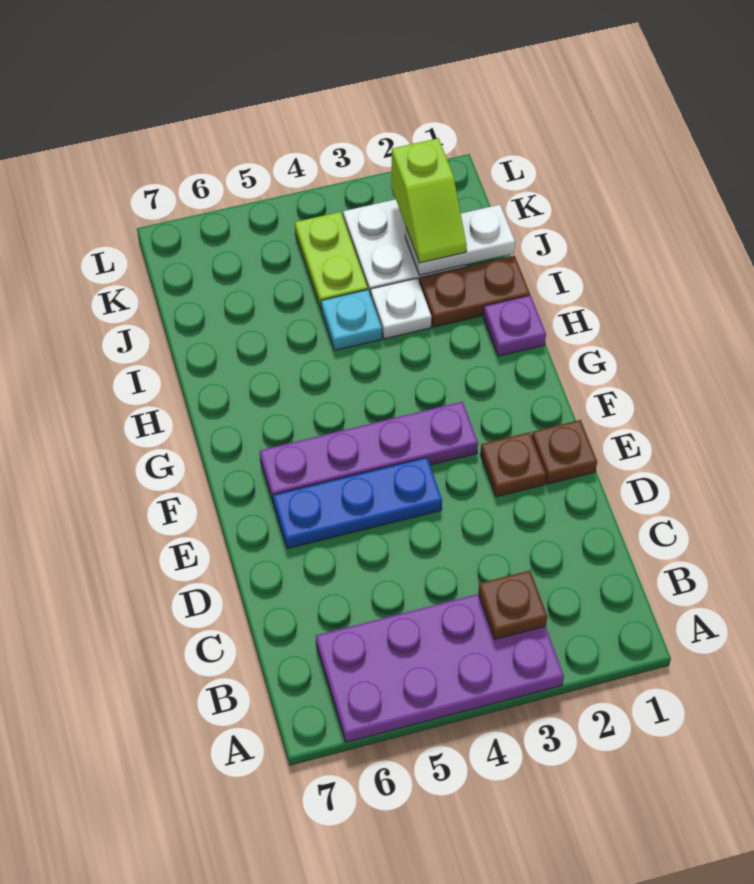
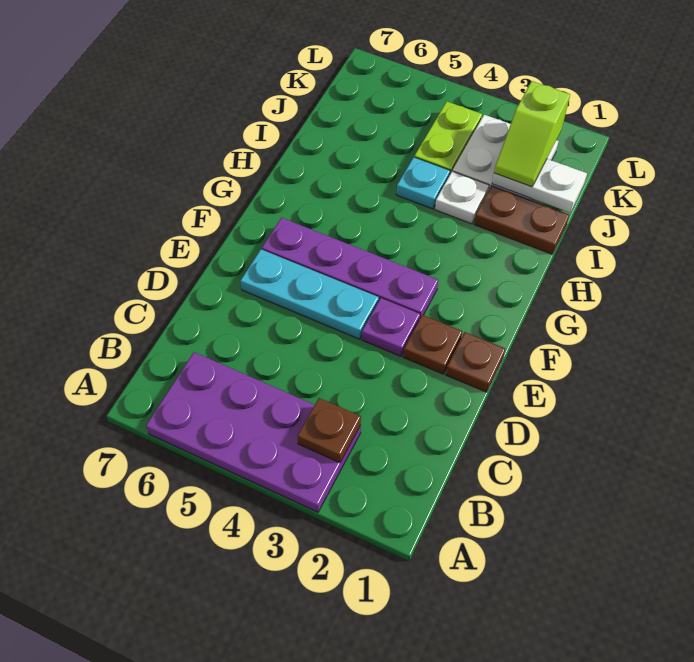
blue 1x3 plate [273,457,442,549] -> cyan 1x3 plate [241,249,379,339]
purple 1x1 plate [483,295,546,356] -> purple 1x1 plate moved to [362,298,420,356]

